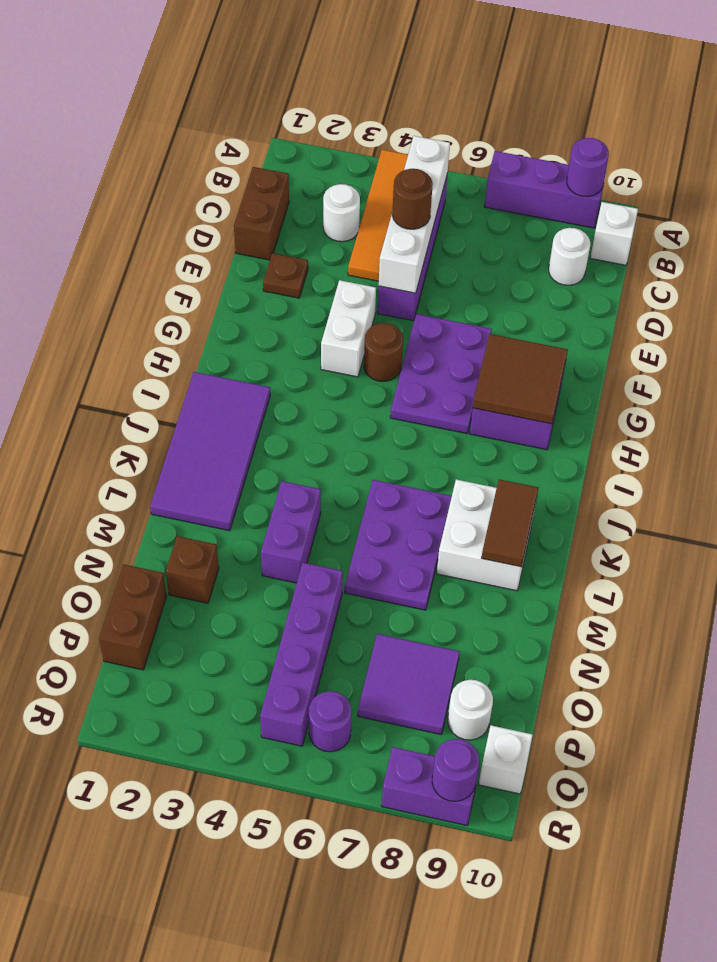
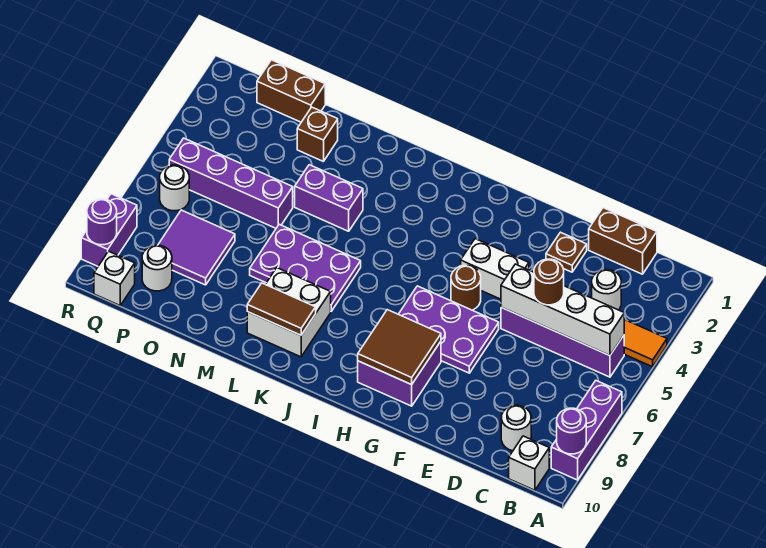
purple 2x4 tile [150,372,270,531] -> none
purple 1x1 round brick [309,691,352,752] -> white 1x1 round brick [160,165,189,211]

